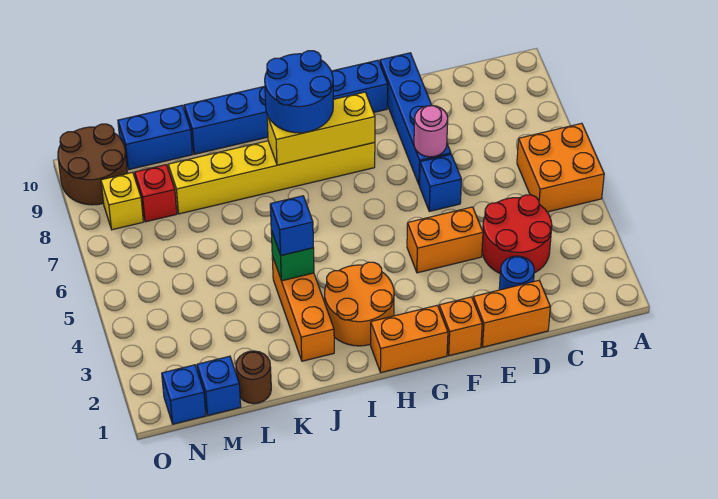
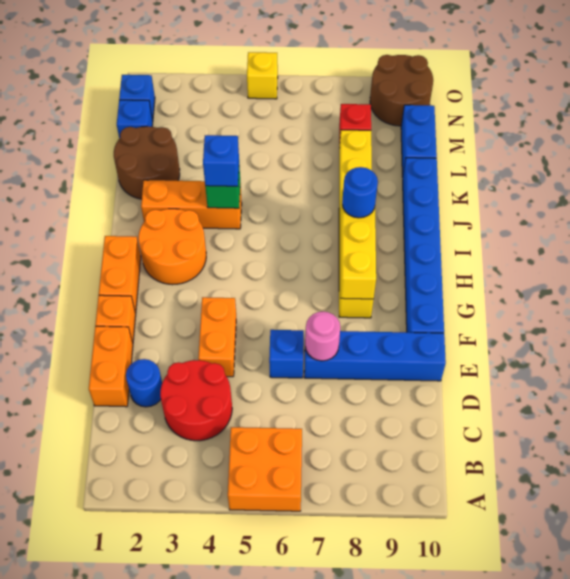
blue 2x2 round brick [265,51,333,133] -> blue 1x1 round brick [342,167,378,218]
brown 1x1 round brick [236,351,271,404] -> brown 2x2 round brick [114,126,180,199]
yellow 1x1 brick [101,172,143,230] -> yellow 1x1 brick moved to [247,52,278,99]

